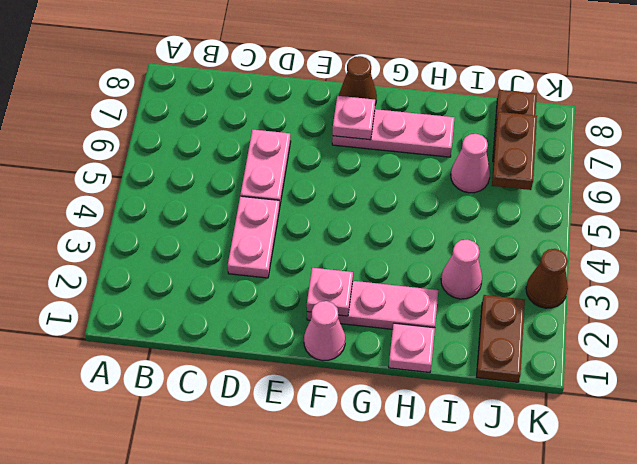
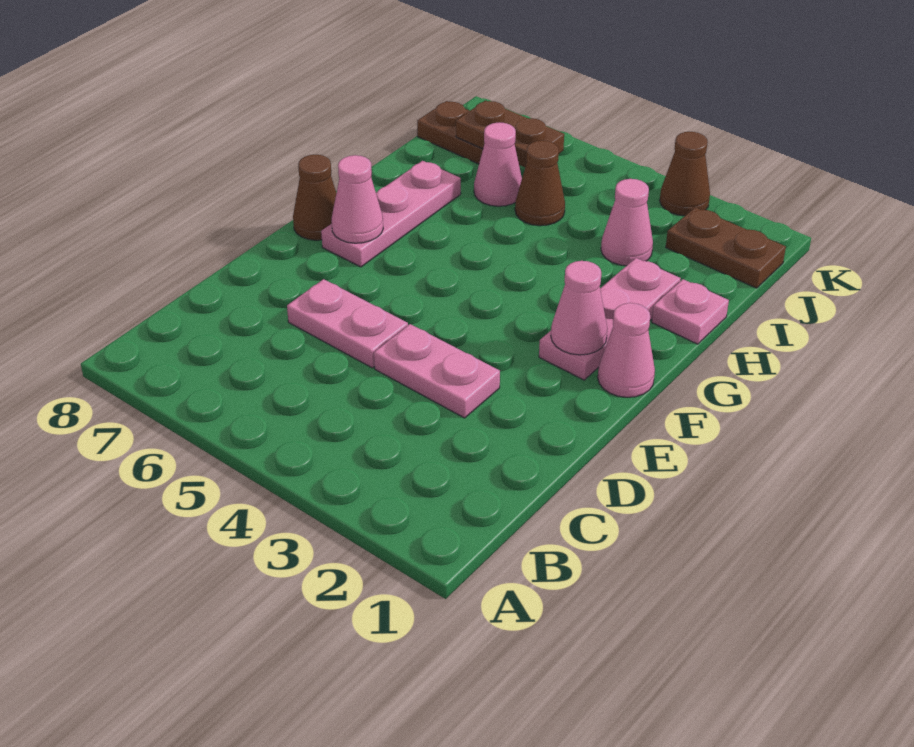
pink 1x1 plate [307,268,353,316] -> pink 1x1 cone [551,261,607,355]
pink 1x1 plate [333,96,375,140] -> pink 1x1 cone [332,155,383,243]
none -> brown 1x1 cone [515,141,565,226]

